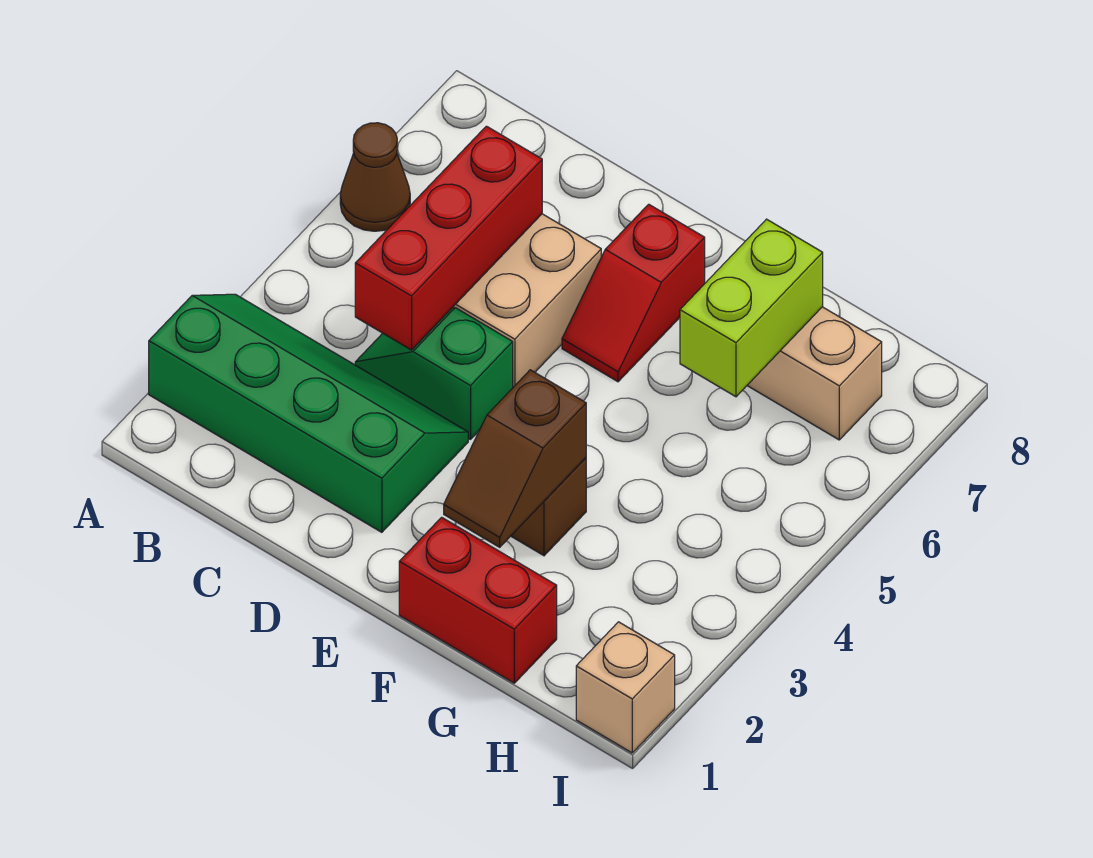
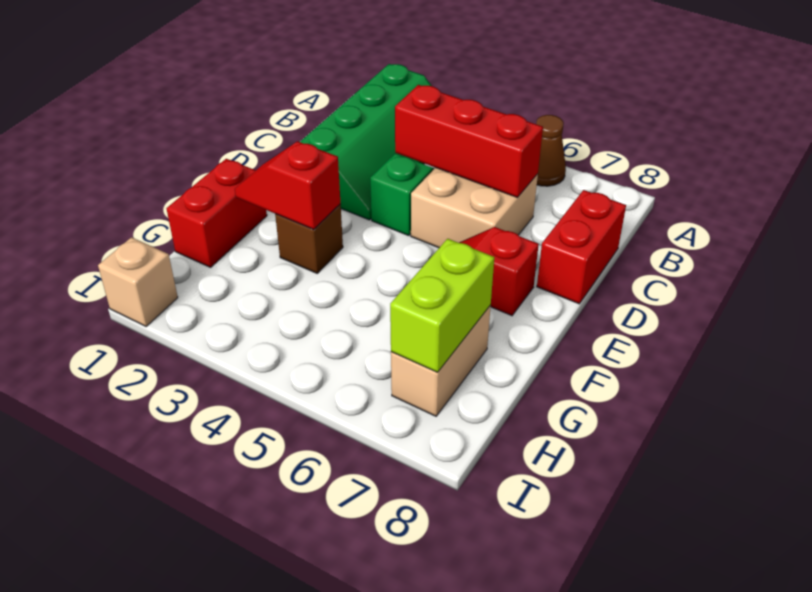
none -> red 1x2 brick [537,190,626,304]
brown 1x2 slope [444,370,586,547] -> red 1x2 slope [235,141,341,229]
lime 1x2 brick [680,219,823,397] -> lime 1x2 brick turned to [390,239,494,372]

